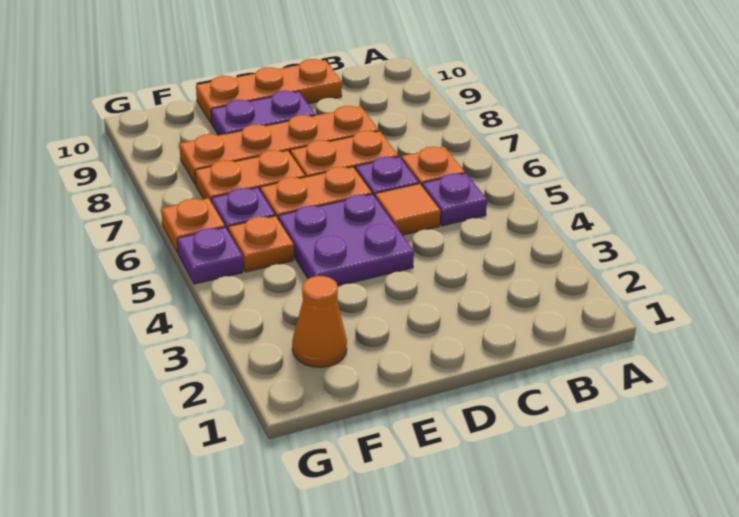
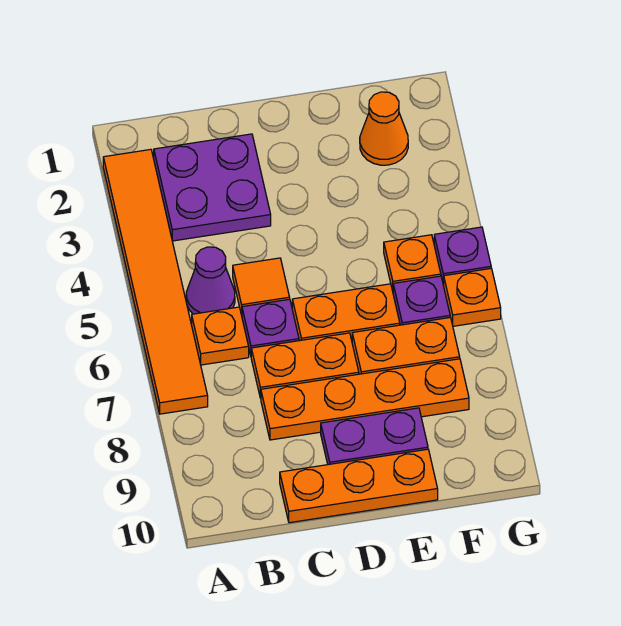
none -> orange 1x6 tile [103,149,208,414]
purple 1x1 plate [422,173,487,226] -> purple 1x1 cone [186,247,235,314]
purple 2x2 plate [278,194,414,286] -> purple 2x2 plate moved to [154,134,271,241]

